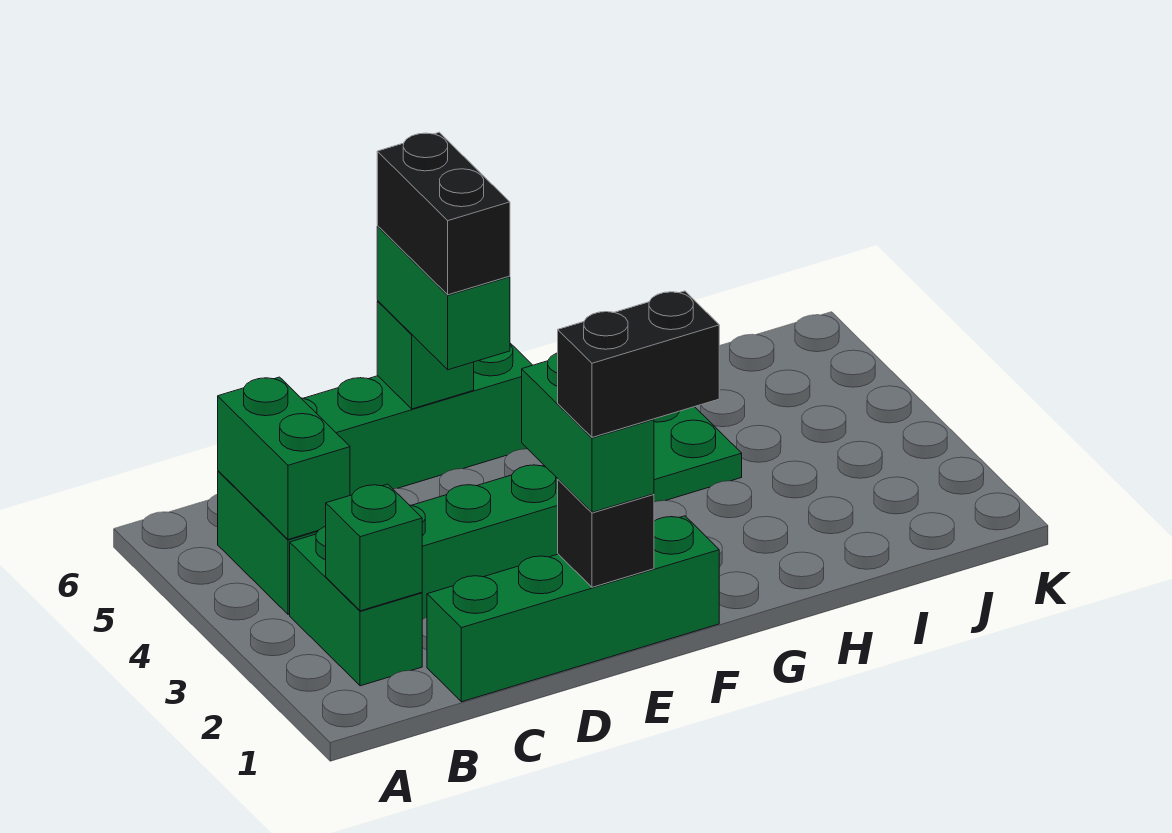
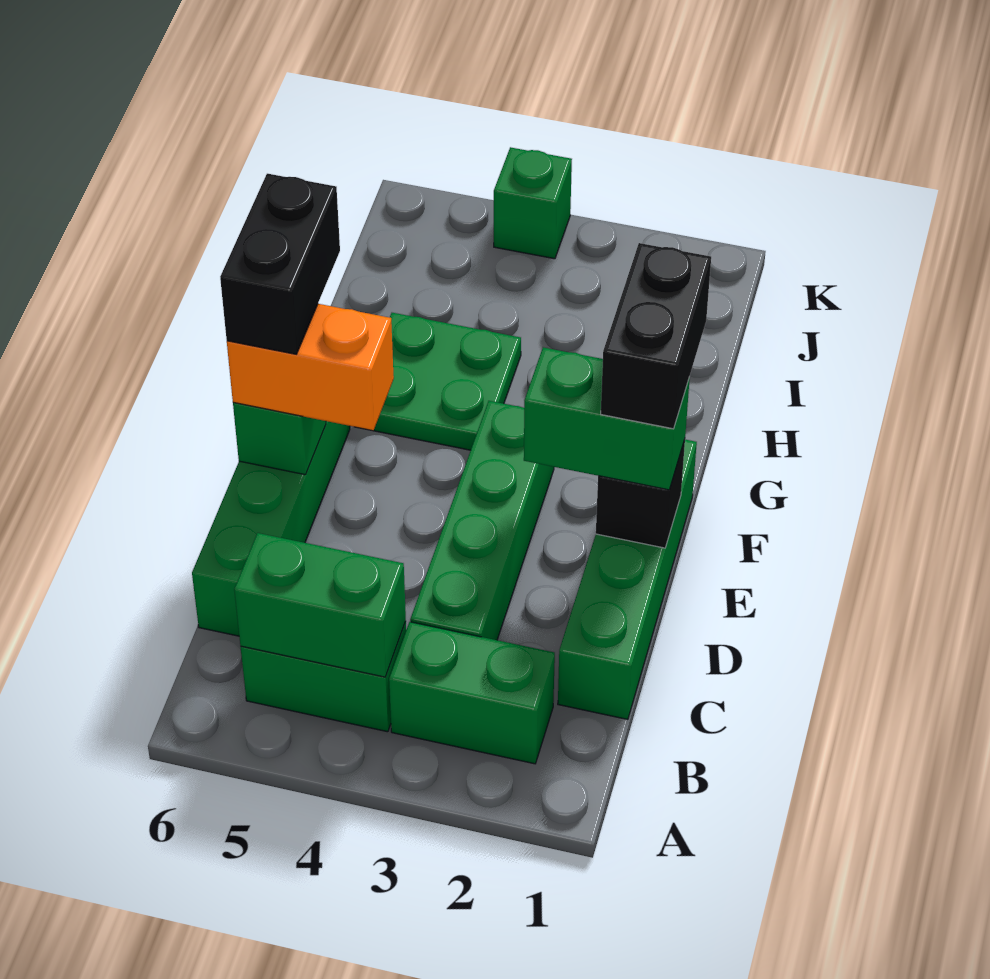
green 1x1 brick [326,484,422,611] -> green 1x1 brick moved to [494,147,572,259]
green 1x2 brick [377,226,510,370] -> orange 1x2 brick [227,304,394,431]
black 1x2 brick [377,132,510,295] -> black 1x2 brick turned to [220,174,340,354]

